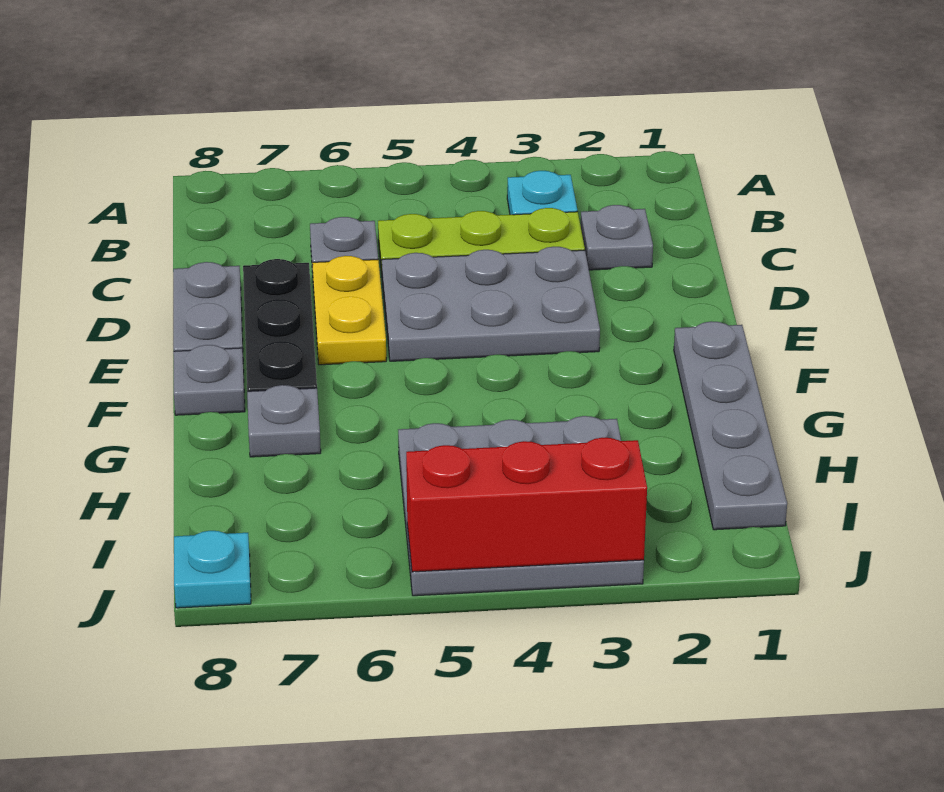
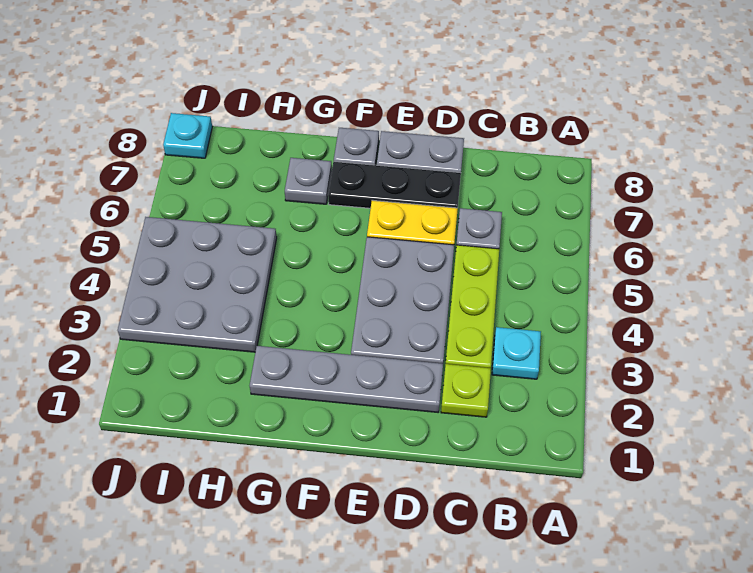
grey 1x1 plate [581,205,653,270] -> lime 1x1 plate [441,364,491,417]
grey 1x4 plate [674,321,787,530] -> grey 1x4 plate moved to [250,346,443,412]
red 1x3 brick [406,438,647,572] -> none

